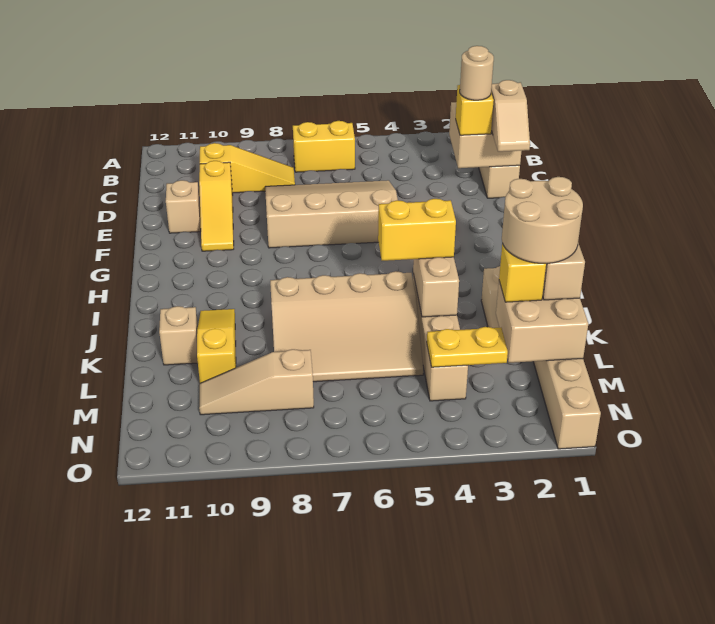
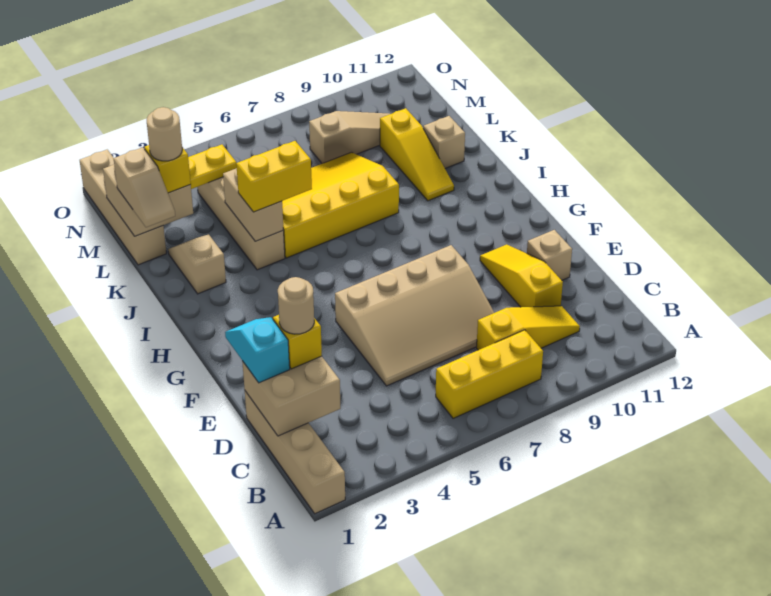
yellow 1x2 brick [293,121,355,172] -> yellow 1x3 brick [436,330,543,418]
yellow 1x3 slope [200,143,295,193] -> yellow 1x3 slope turned to [477,306,580,350]
tan 1x2 slope [491,80,530,152] -> cyan 1x2 slope [225,317,290,383]
tan 3x4 slope [270,271,423,382] -> yellow 3x4 slope [282,152,399,258]
tan 2x2 round brick [502,177,583,263] -> tan 1x1 round brick [147,107,182,161]

